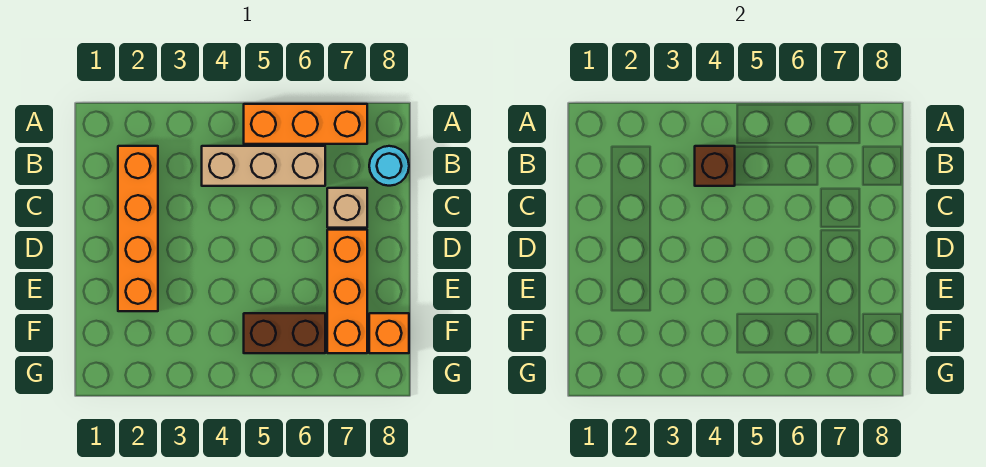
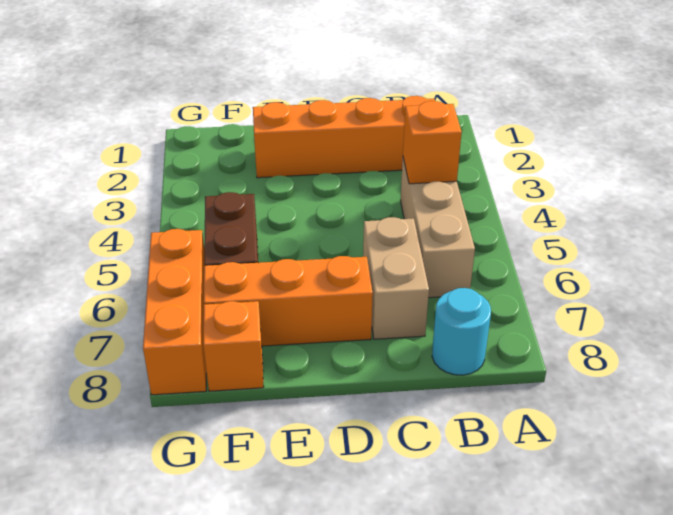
orange 1x3 brick [244,104,367,144] -> orange 1x3 brick moved to [143,229,206,395]
brown 1x1 brick [695,146,735,186] -> orange 1x1 brick [403,101,462,184]
tan 1x1 brick [327,188,367,228] -> tan 1x2 brick [363,217,429,339]

